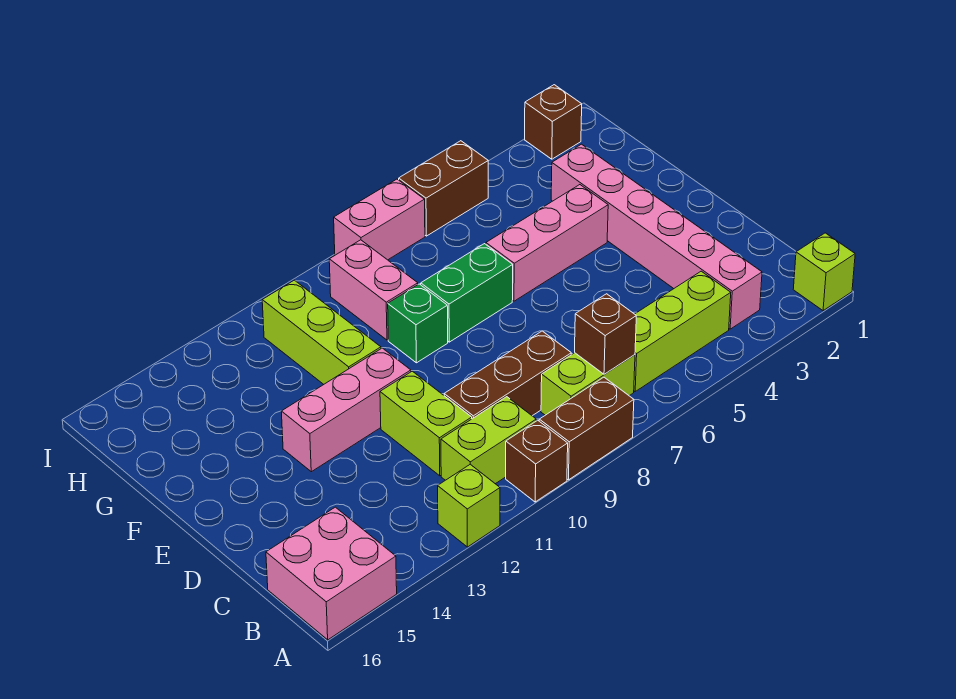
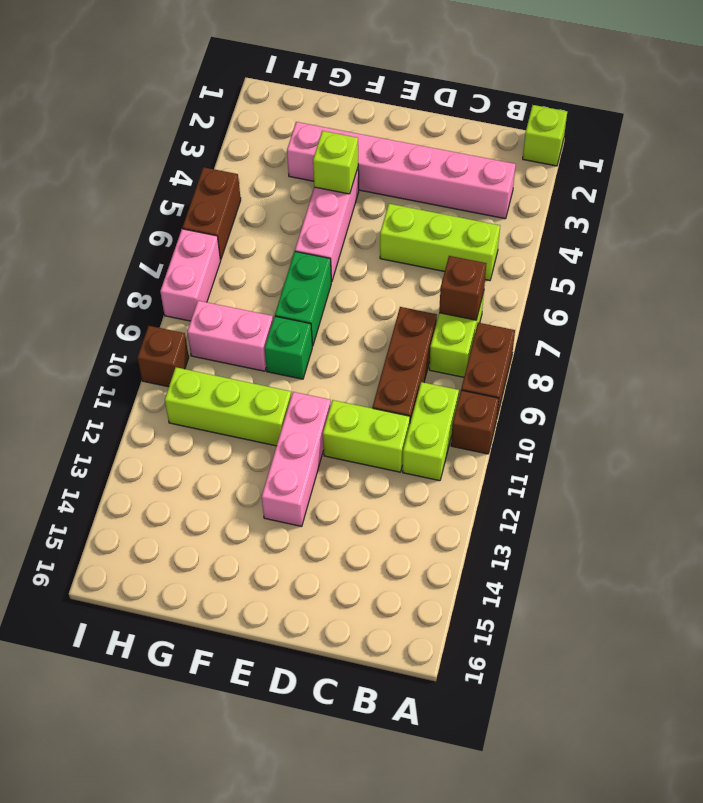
lime 1x1 brick [438,464,500,547] -> lime 1x1 brick moved to [313,131,358,194]
pink 2x2 brick [266,507,397,640] -> none
lime 1x3 brick [634,271,731,391] -> lime 1x3 brick turned to [380,204,500,281]
brown 1x1 brick [525,85,582,159] -> brown 1x1 brick moved to [137,326,189,387]

